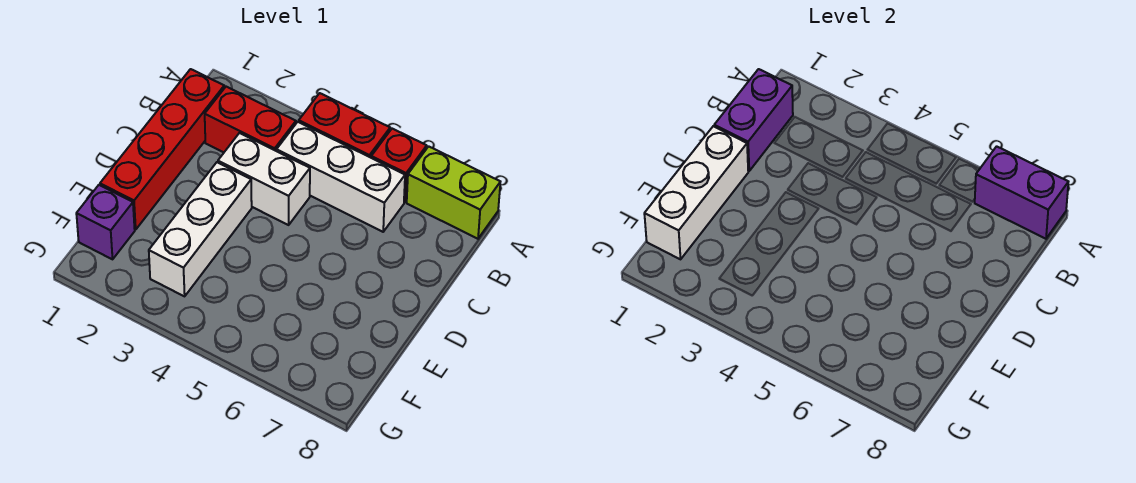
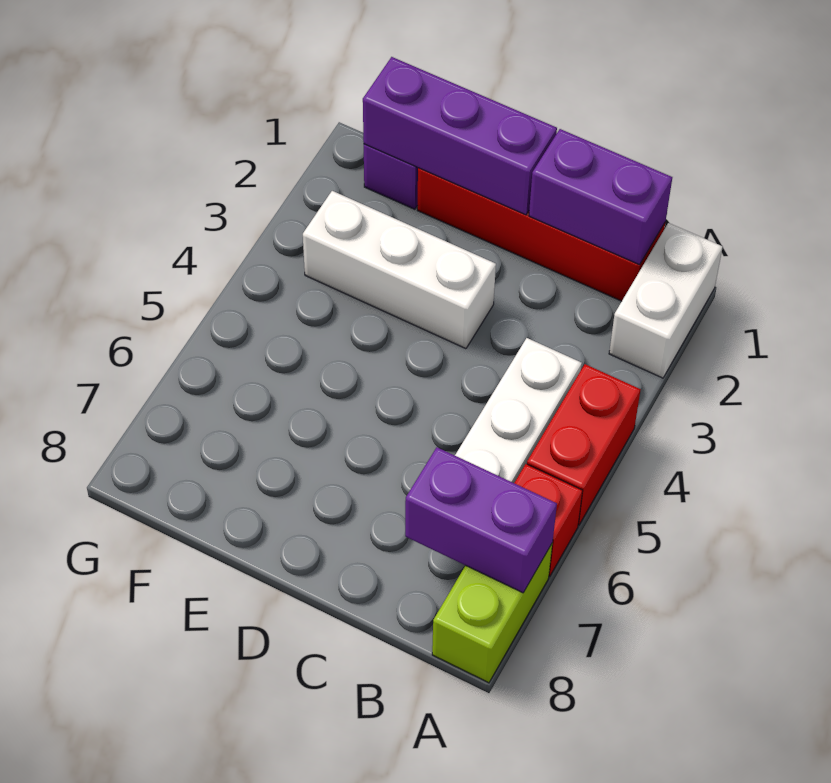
purple 1x2 brick [974,146,1068,239] -> purple 1x2 brick turned to [405,447,557,593]
red 1x2 brick [205,87,296,152] -> none
white 1x2 brick [218,133,310,225] -> white 1x2 brick moved to [609,223,723,378]
white 1x3 brick [644,126,748,259] -> purple 1x3 brick [363,57,557,215]

